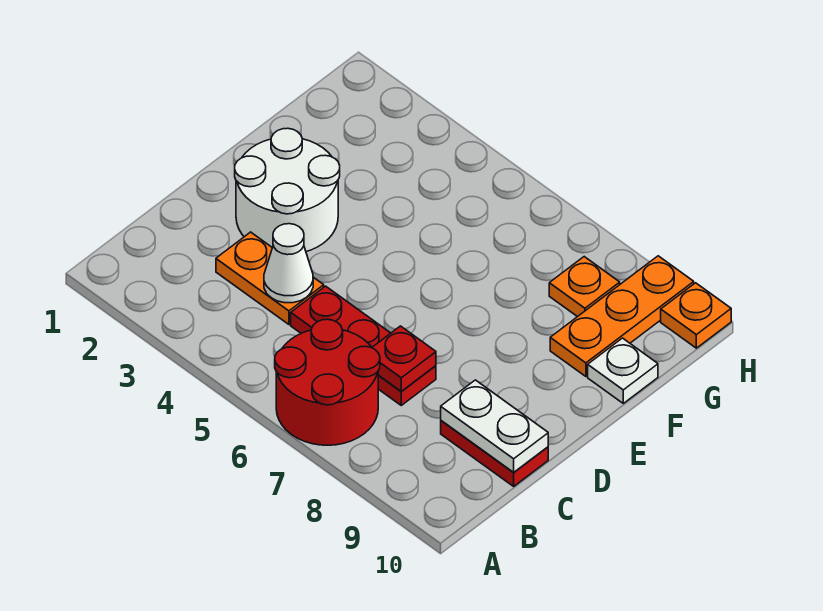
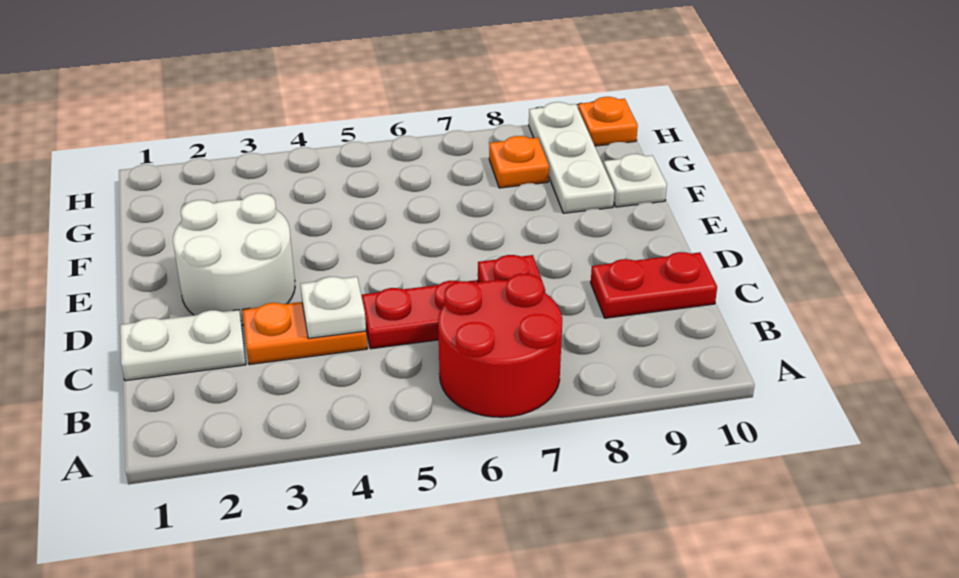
white 1x1 cone [264,224,313,303] -> white 1x1 plate [300,277,366,338]
white 1x2 plate [441,380,548,472] -> white 1x2 plate moved to [120,310,246,381]
orange 1x3 plate [550,256,694,376] -> white 1x3 plate [529,102,614,213]

